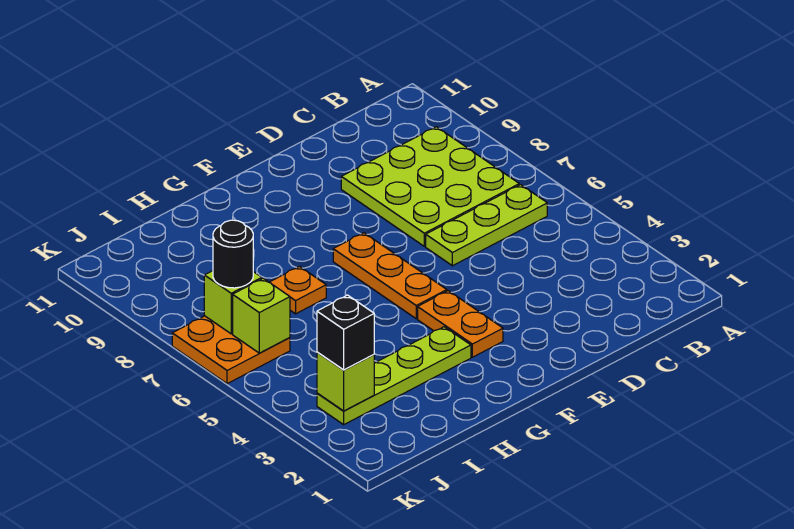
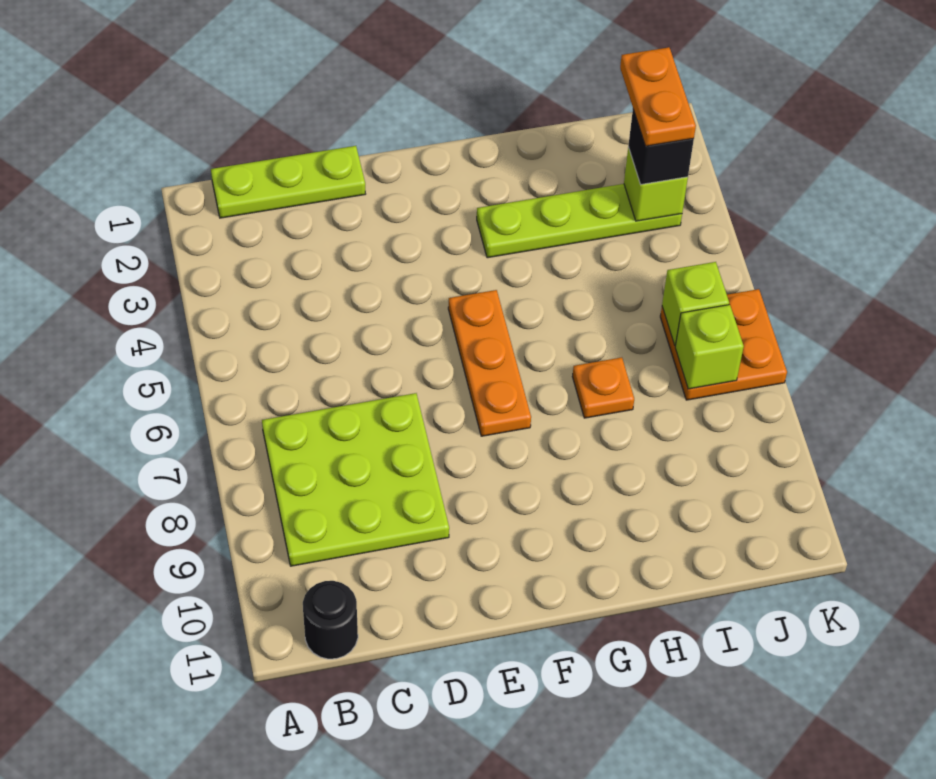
lime 1x3 plate [426,185,547,266] -> lime 1x3 plate moved to [211,146,365,218]
orange 1x2 plate [418,291,503,357] -> orange 1x2 plate moved to [620,47,696,146]
black 1x1 round brick [213,220,253,288] -> black 1x1 round brick moved to [303,581,358,659]

